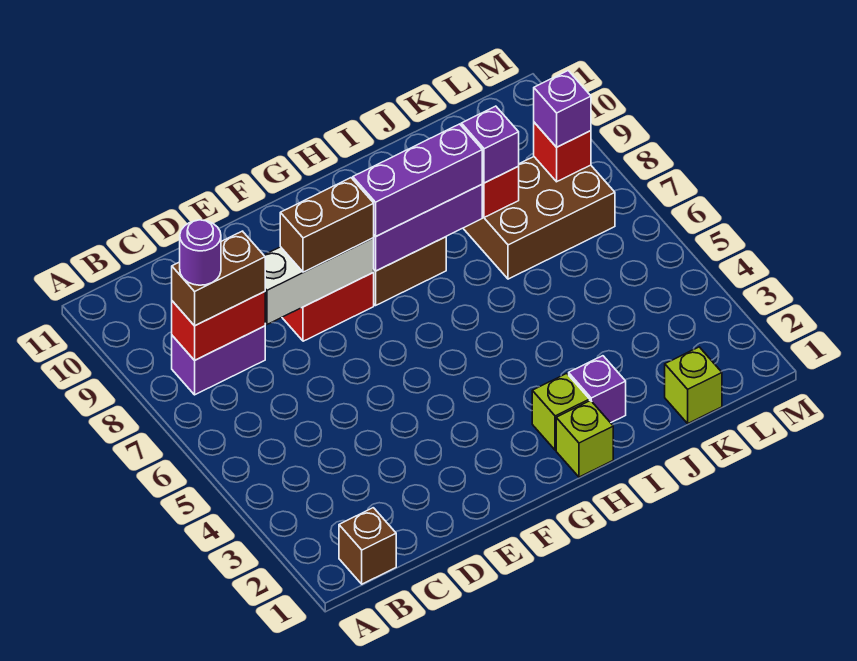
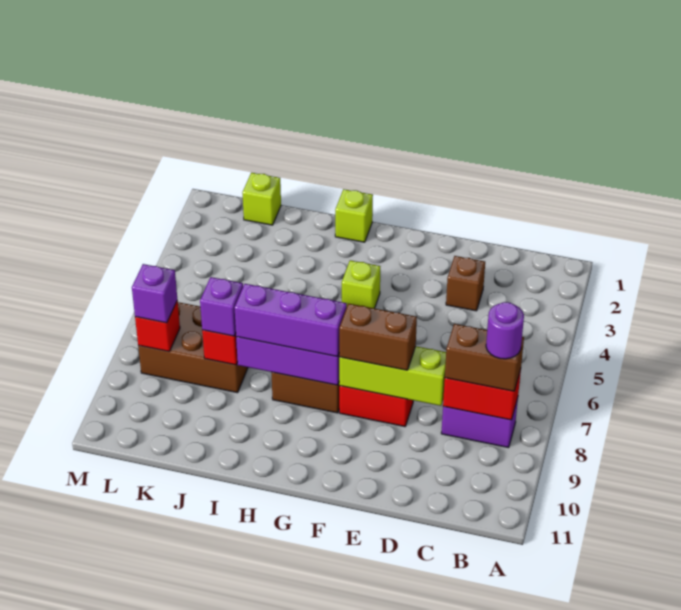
brown 1x1 brick [339,508,396,584] -> brown 1x1 brick moved to [446,256,485,311]
white 1x3 brick [264,238,374,324] -> lime 1x3 brick [339,346,446,406]
lime 1x1 brick [532,373,590,450] -> lime 1x1 brick moved to [342,260,380,308]
purple 1x1 brick [569,356,626,423] -> none

